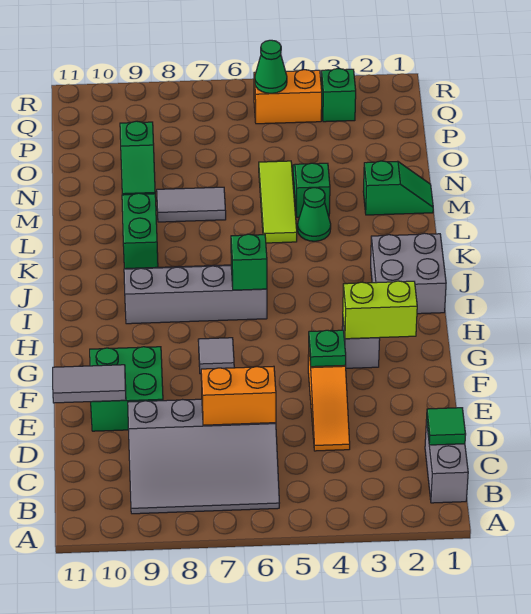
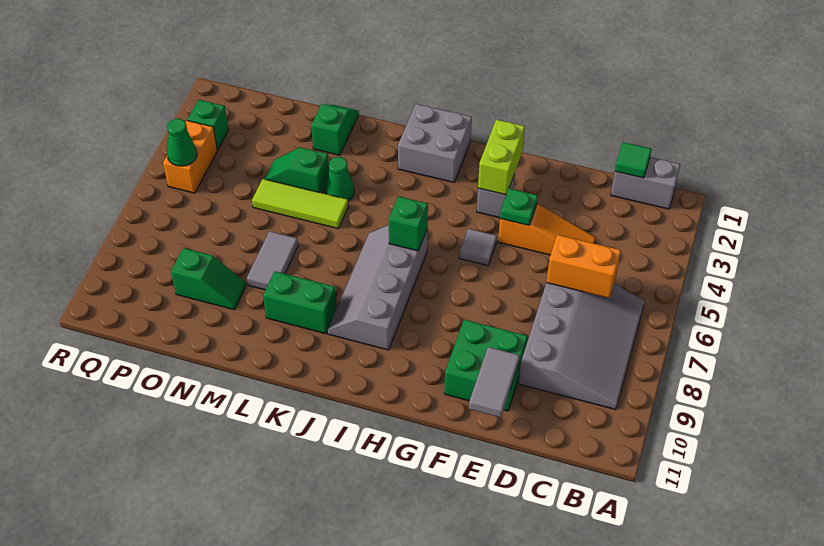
orange 1x2 brick [201,366,276,425] -> orange 1x2 brick turned to [546,235,621,298]
grey 1x1 tile [198,338,234,374] -> grey 1x1 tile moved to [459,229,497,266]

